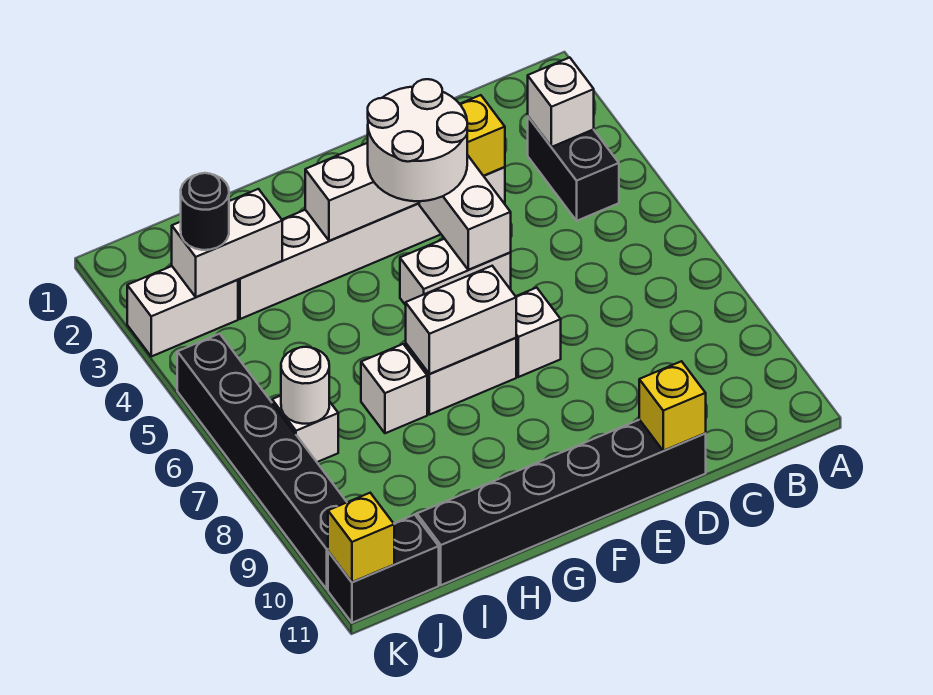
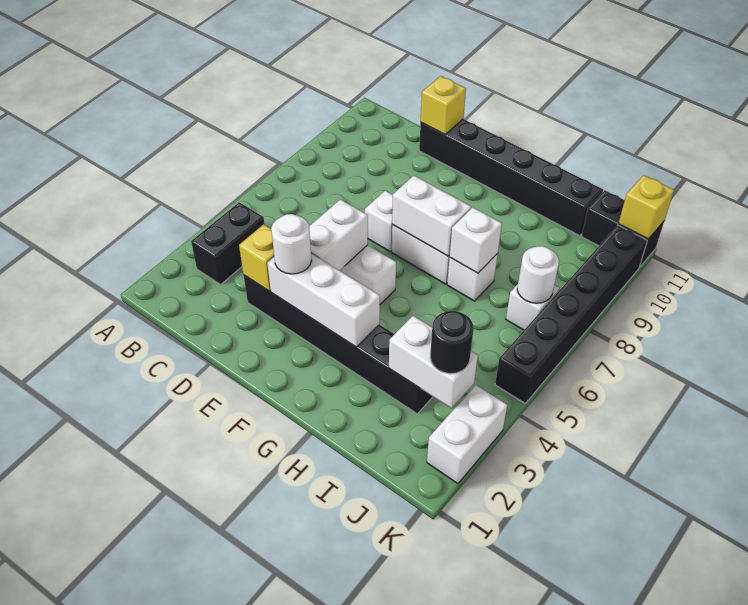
white 1x1 brick [528,58,594,147] -> white 1x1 brick moved to [450,207,502,273]
white 1x6 brick [238,167,505,319] -> black 1x6 brick [244,275,433,414]
white 2x2 round brick [368,79,467,201] -> white 1x1 round brick [271,214,312,274]
white 1x2 brick [127,266,238,356] -> white 1x2 brick turned to [427,385,507,484]

